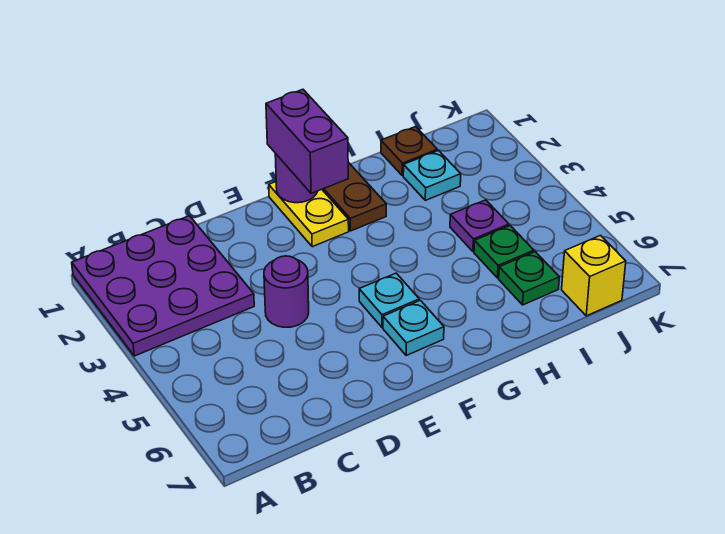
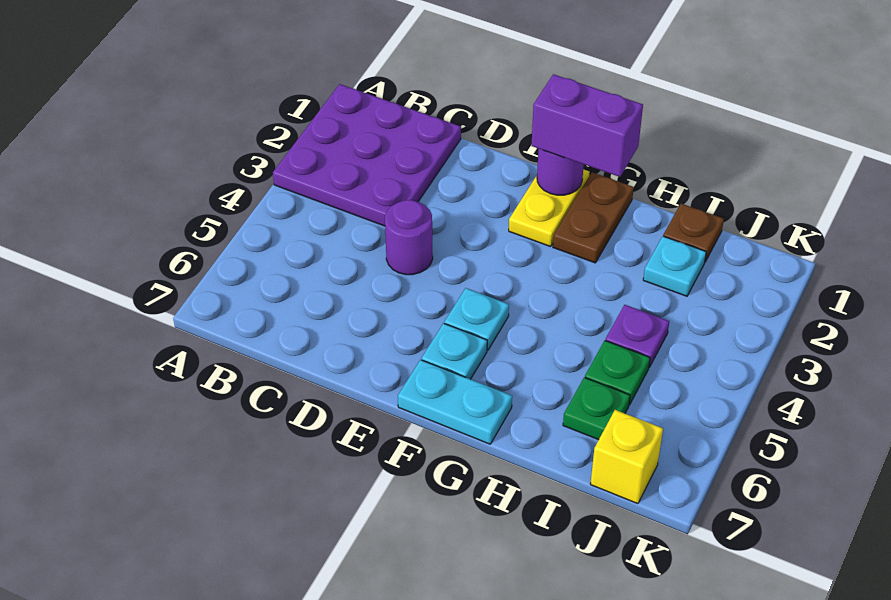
purple 1x2 brick [266,89,348,193] -> purple 1x2 brick turned to [531,74,643,177]
none -> cyan 1x2 plate [398,360,512,444]

